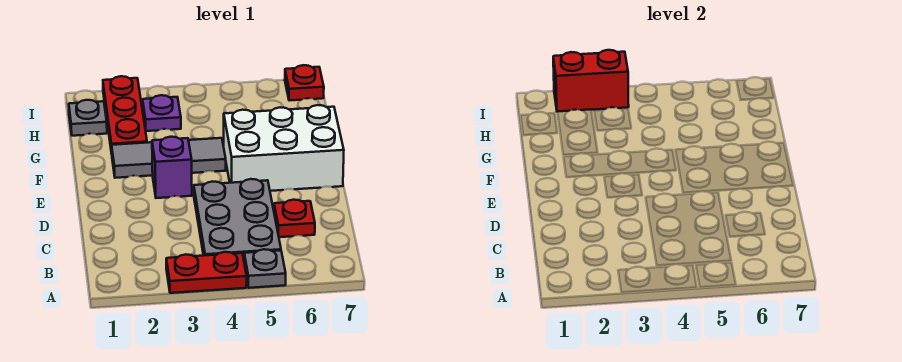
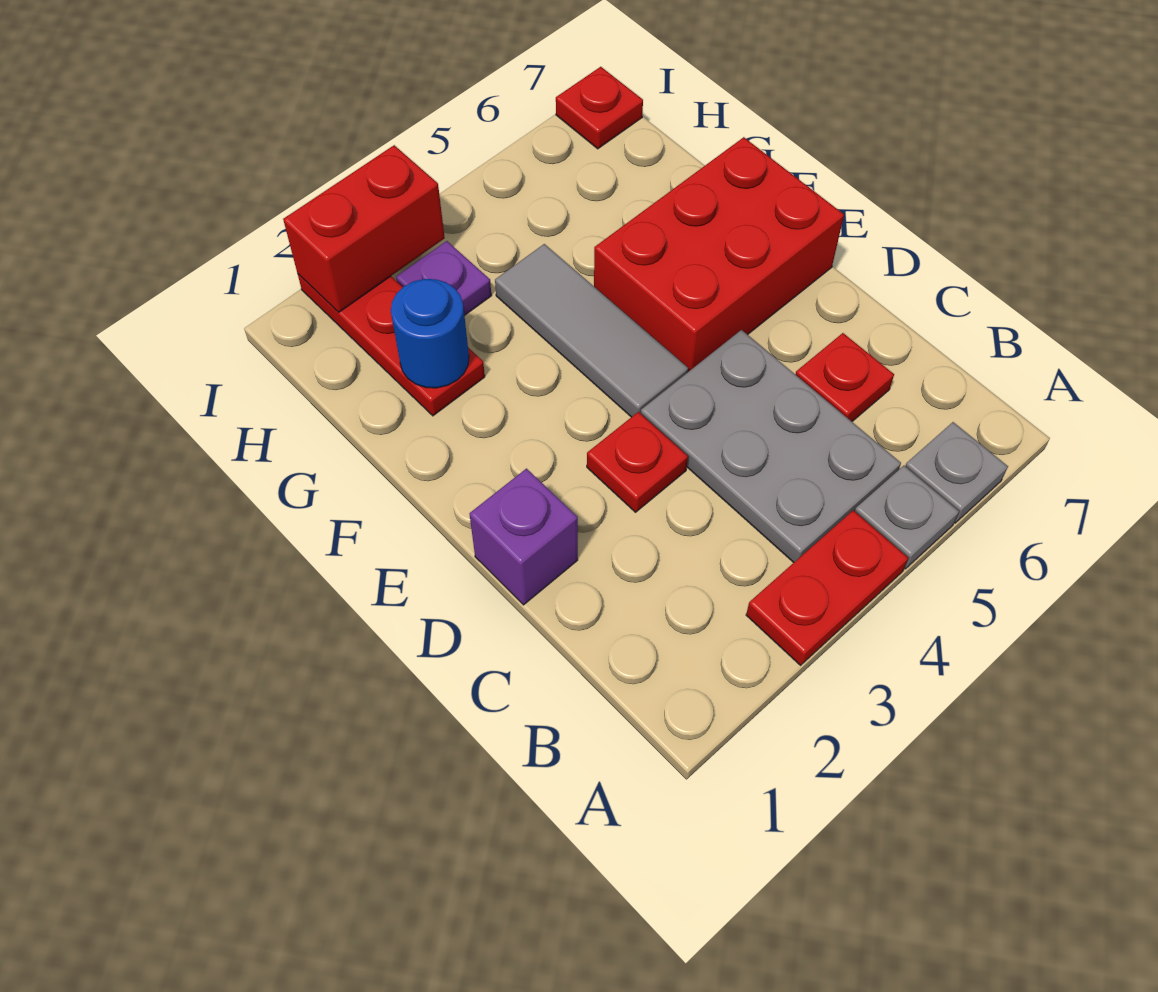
none -> red 1x1 plate [587,412,688,512]
purple 1x1 brick [152,137,192,198] -> purple 1x1 brick moved to [470,469,578,605]
white 2x3 brick [224,105,344,191] -> red 2x3 brick [594,137,844,372]
grey 1x3 tile [112,138,226,178] -> grey 1x3 tile turned to [495,244,688,417]
none -> blue 1x1 round brick [391,279,469,388]
grey 1x1 plate [69,100,107,136] -> grey 1x1 plate moved to [905,422,1008,523]

